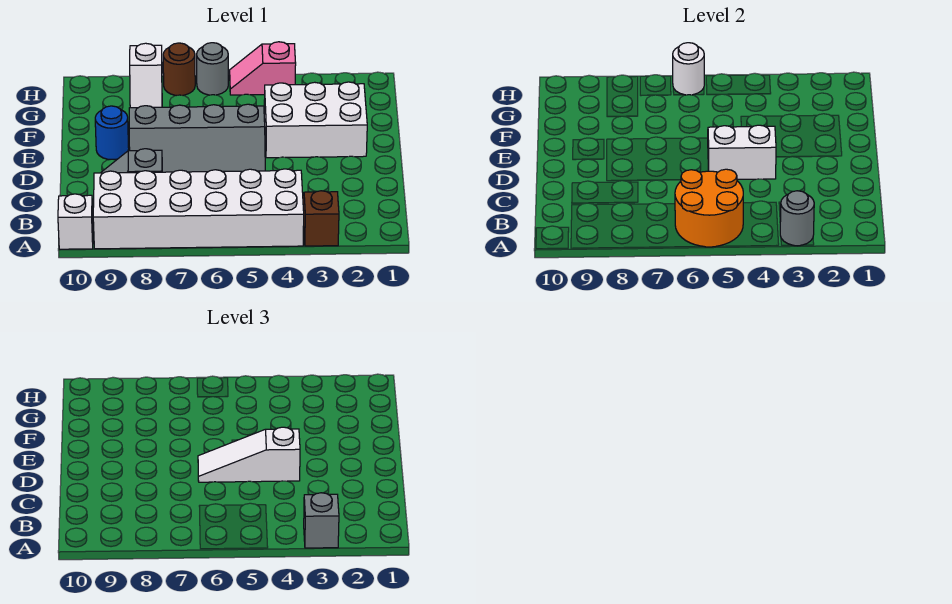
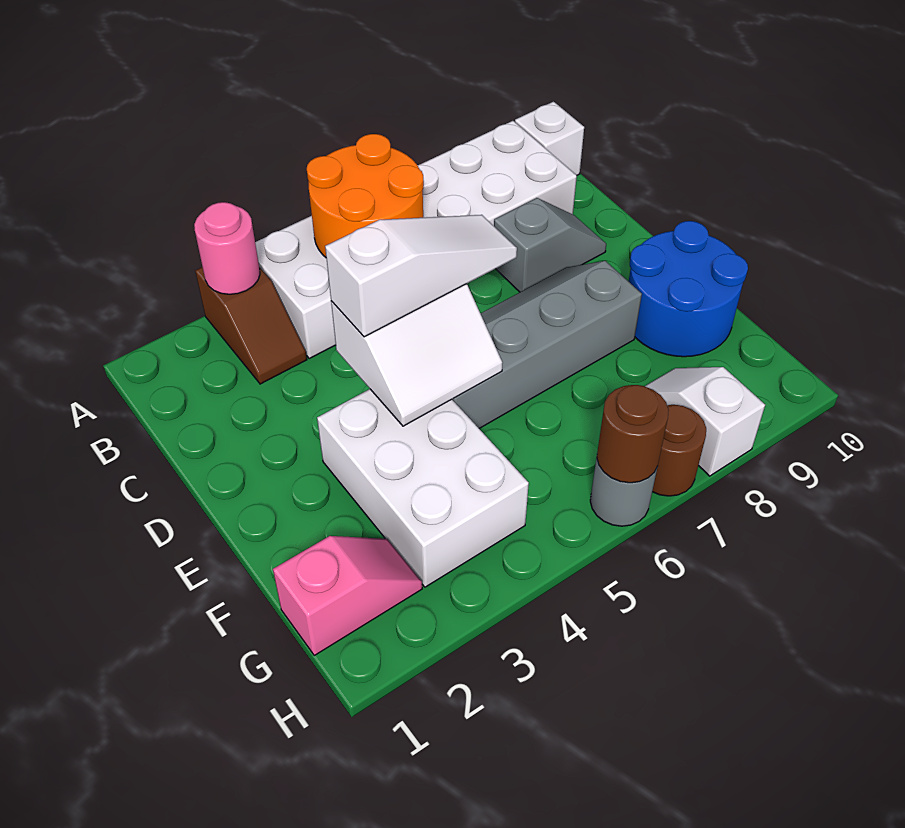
grey 1x1 round brick [780,191,814,246] -> pink 1x1 round brick [194,202,260,294]
grey 1x1 brick [304,493,339,548] -> none
white 2x3 brick [264,82,367,158] -> white 2x3 brick turned to [317,389,529,587]
blue 1x1 round brick [95,106,129,160] -> blue 2x2 round brick [629,221,748,357]
pink 1x2 slope [230,42,296,95] -> pink 1x2 slope moved to [273,536,422,655]
white 1x1 round brick [673,43,704,95] -> brown 1x1 round brick [597,385,669,483]

